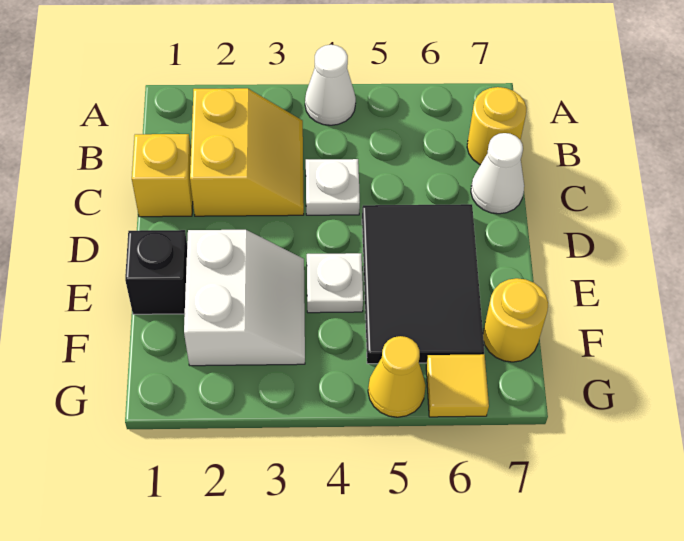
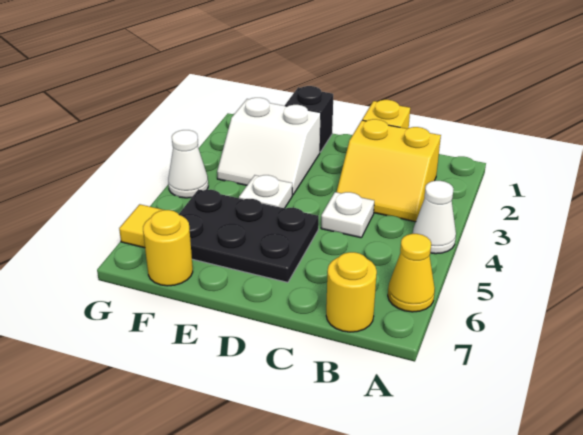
white 1x1 cone [471,133,524,214] -> white 1x1 cone moved to [168,130,208,198]
black 2x3 tile [362,204,484,364] -> black 2x3 plate [179,189,319,282]
yellow 1x1 cone [368,336,426,417] -> yellow 1x1 cone moved to [388,234,435,312]

